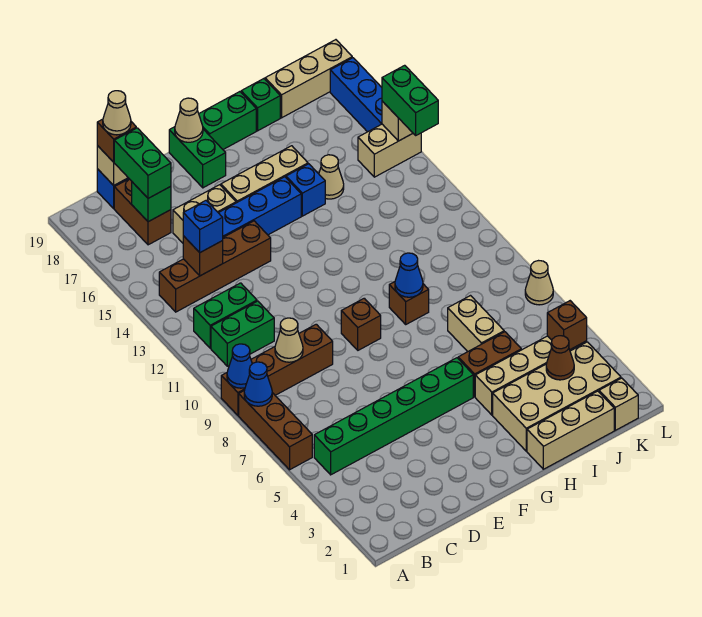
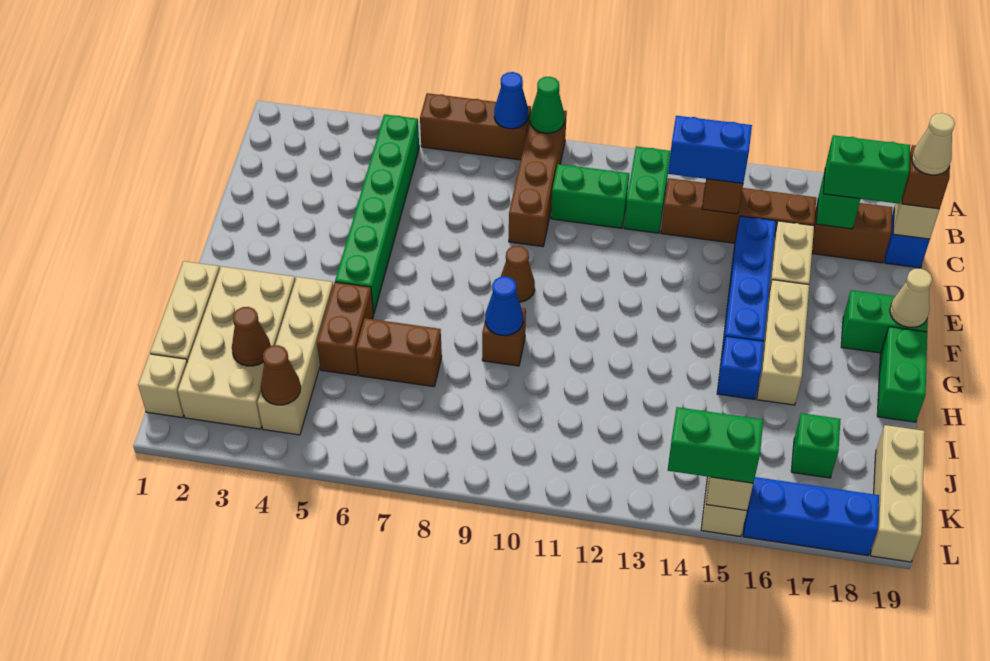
blue 1x1 cone [227,344,252,388] -> green 1x1 cone [530,77,564,133]
green 1x2 brick [211,301,274,366] -> green 1x2 brick turned to [551,164,629,228]
brown 1x4 brick [159,221,271,312] -> brown 1x4 brick turned to [661,178,816,243]
tan 1x1 cone [275,318,303,362] -> none
blue 1x1 brick [183,201,223,252] -> blue 1x2 brick [668,116,752,184]
brown 1x1 brick [341,298,381,350] -> brown 1x1 cone [501,246,535,302]
tan 1x2 brick [448,296,504,352] -> brown 1x2 brick [356,318,442,387]
tan 1x1 cone [319,155,344,199] -> none
green 1x1 brick [241,79,280,131] -> green 1x1 brick moved to [791,413,841,478]
brown 1x1 brick [547,301,587,350] -> brown 1x1 cone [261,345,301,405]
tan 1x1 cone [525,261,553,305] -> none

